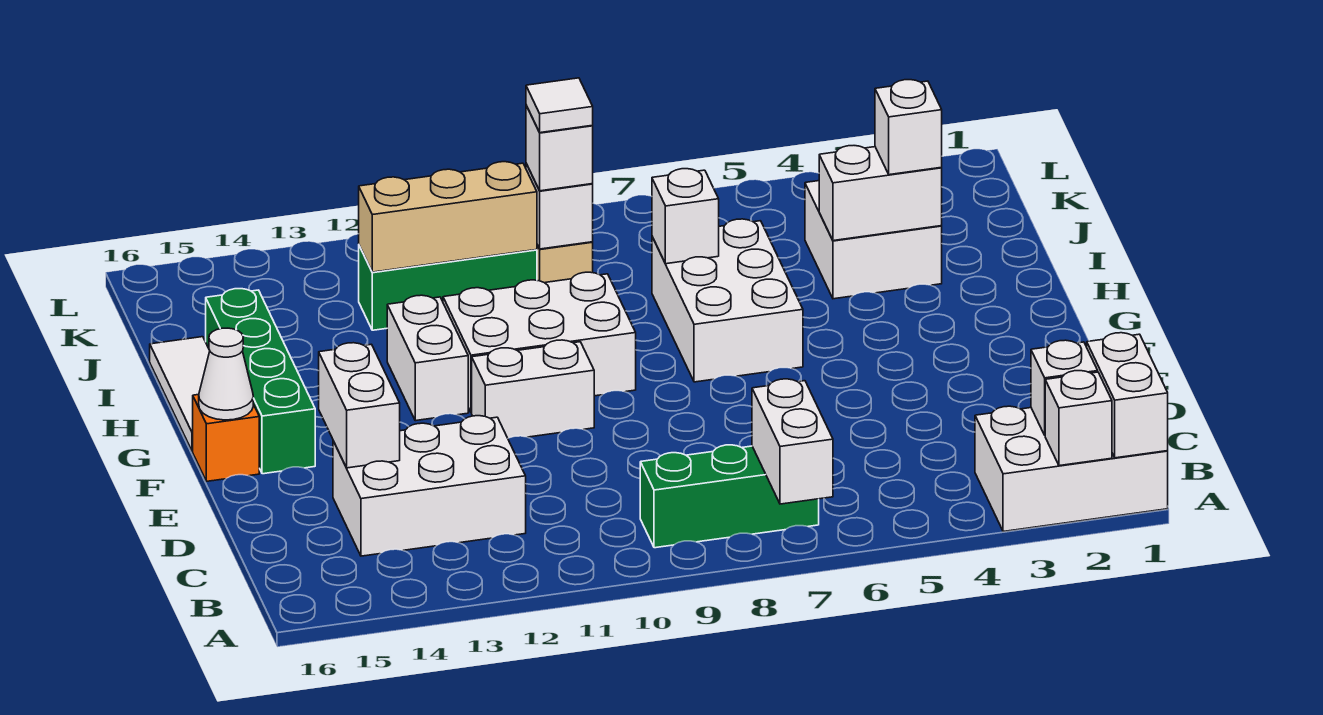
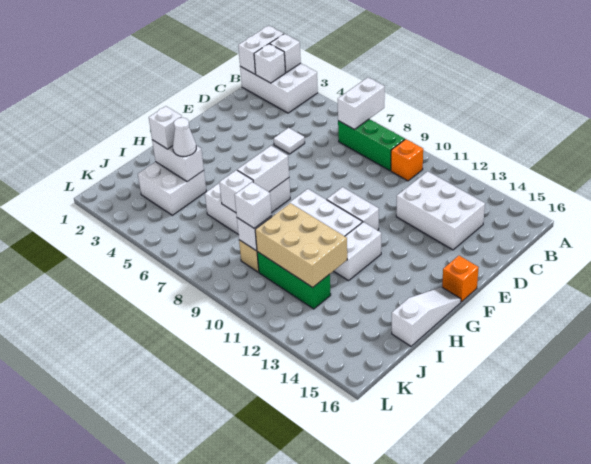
none -> orange 1x1 brick [391,139,423,181]
white 1x2 brick [319,343,400,468] -> white 1x2 brick moved to [237,146,289,192]
green 1x4 brick [206,289,315,474] -> none
white 1x1 cone [199,328,253,420] -> white 1x1 cone moved to [173,118,196,157]
white 1x3 tile [150,337,210,451] -> white 1x3 slope [392,287,461,346]
white 1x1 tile [526,78,593,133] -> white 1x1 tile moved to [274,128,305,154]
tan 1x3 brick [359,162,537,272] -> tan 2x3 brick [255,203,347,287]

